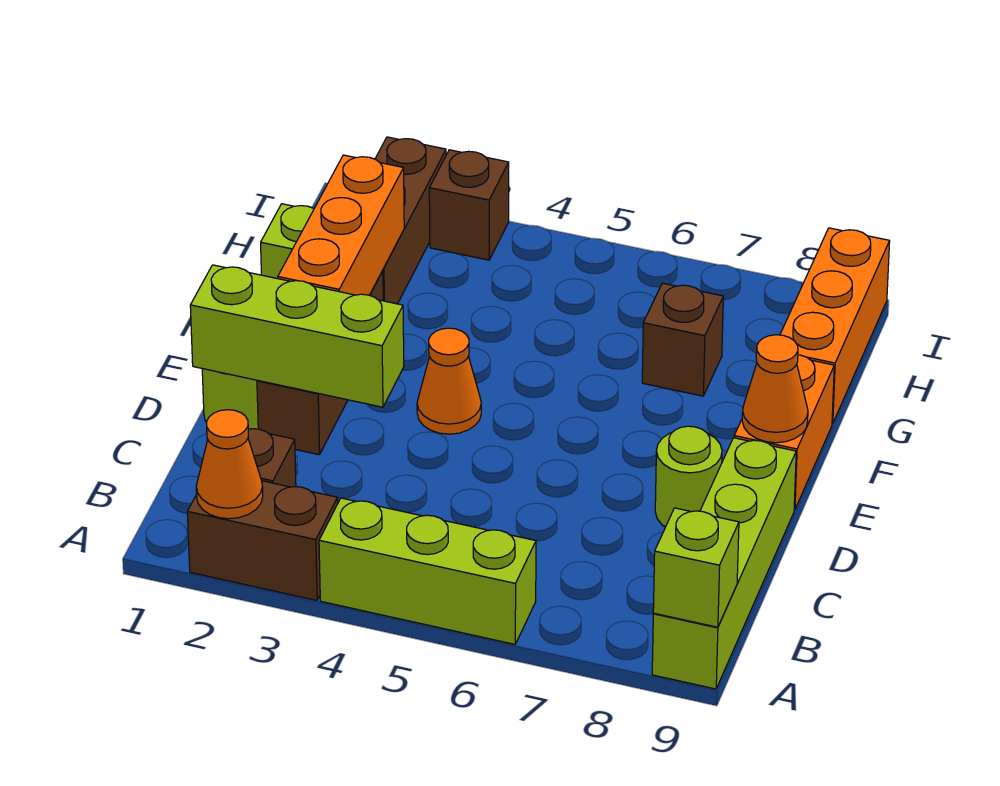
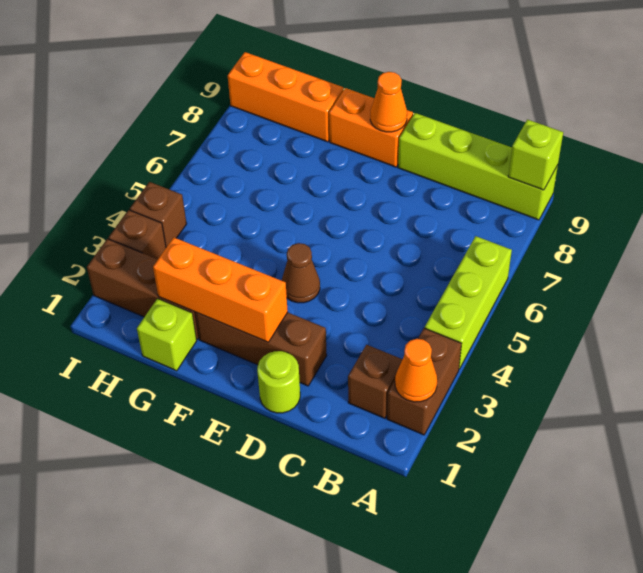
lime 1x3 brick [190,265,404,407] -> none
lime 1x1 round brick [655,426,722,527] -> none
orange 1x1 cone [417,328,481,434] -> brown 1x1 cone [282,243,320,303]
brown 1x1 brick [642,283,723,396] -> brown 1x1 brick moved to [130,182,187,247]

